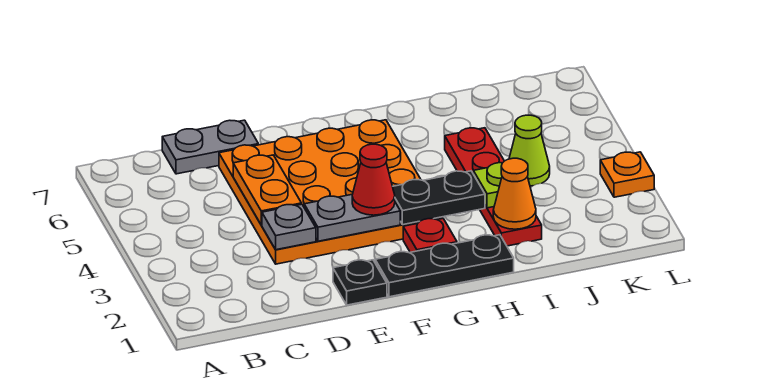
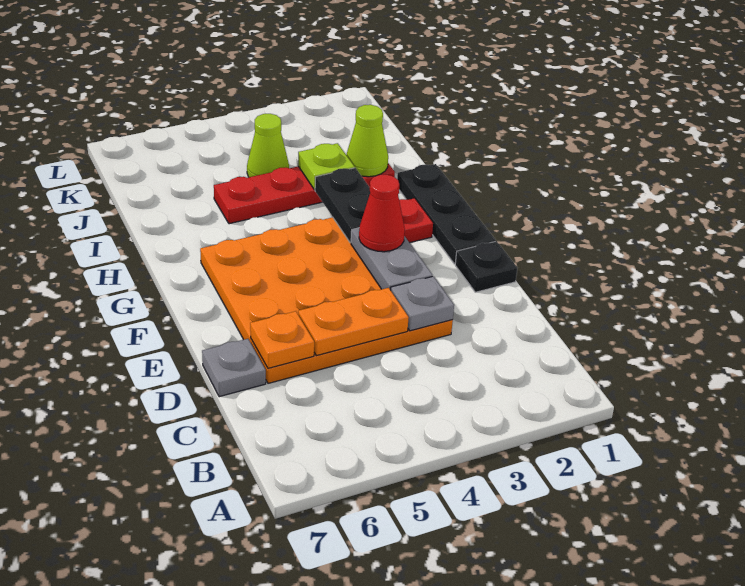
grey 1x2 plate [162,120,258,174] -> grey 1x1 plate [202,339,266,397]
orange 1x1 cone [493,158,536,229] -> lime 1x1 cone [347,105,388,177]
orange 1x1 plate [600,152,654,197] -> orange 1x1 plate moved to [250,311,314,368]

